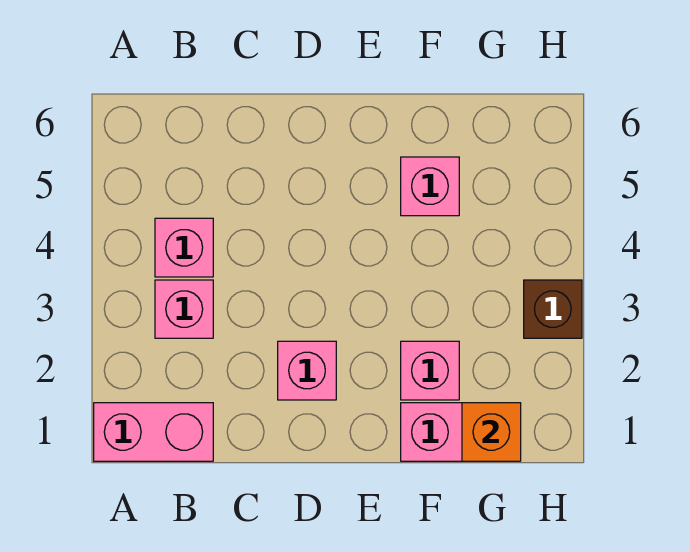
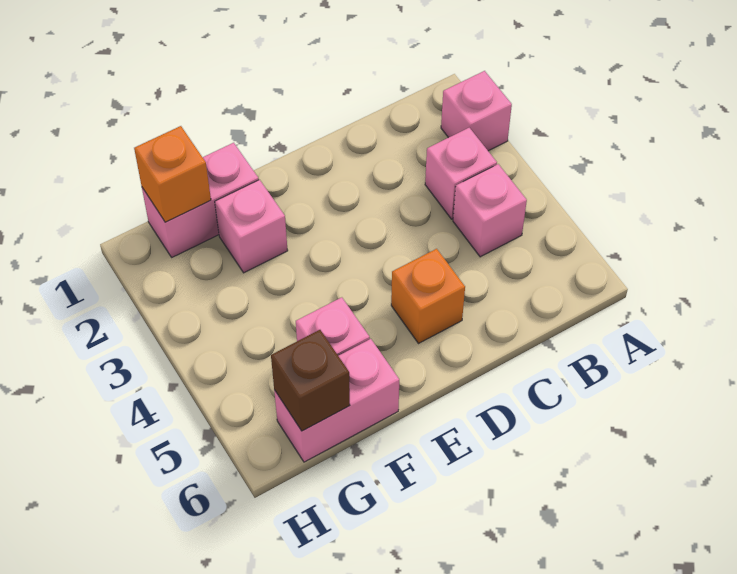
pink 1x2 brick [94,403,213,461] -> pink 1x2 brick moved to [274,339,399,462]
pink 1x1 brick [278,341,336,400] -> pink 1x1 brick moved to [441,71,512,151]
none -> orange 1x1 brick [391,249,465,344]
brown 1x1 brick [524,280,582,338] -> brown 1x1 brick moved to [271,330,350,431]

